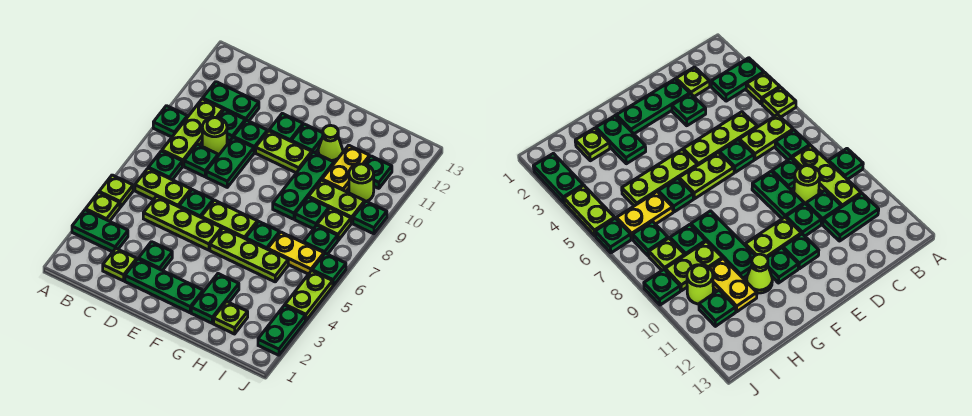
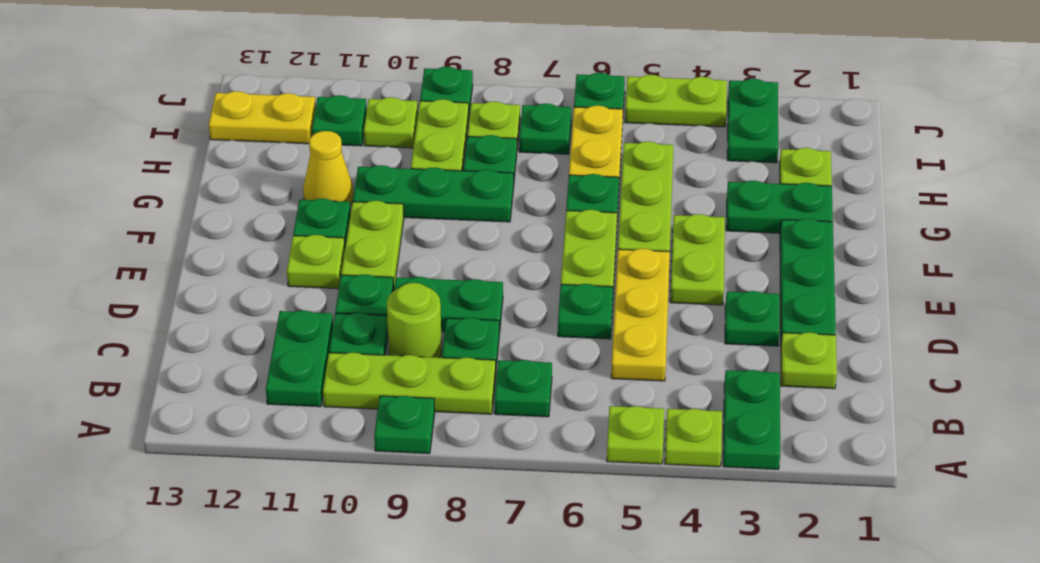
lime 1x2 plate [135,169,191,207] -> lime 1x2 plate moved to [670,214,725,305]
lime 1x3 plate [143,196,222,250] -> yellow 1x3 plate [611,249,670,381]
green 1x1 plate [269,113,303,141] -> lime 1x1 plate [287,235,345,289]
lime 1x1 cone [318,125,343,163] -> yellow 1x1 cone [303,131,354,205]
yellow 1x2 plate [322,145,370,191] -> yellow 1x2 plate moved to [209,91,316,144]
lime 1x1 round brick [349,164,374,201] -> lime 1x1 plate [364,97,418,148]
green 1x2 plate [258,305,305,355] -> green 1x2 plate turned to [727,79,778,163]

